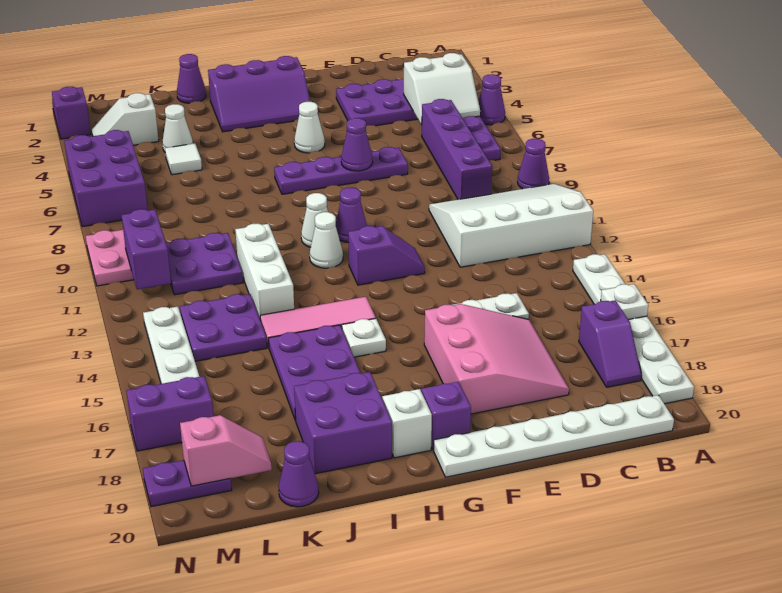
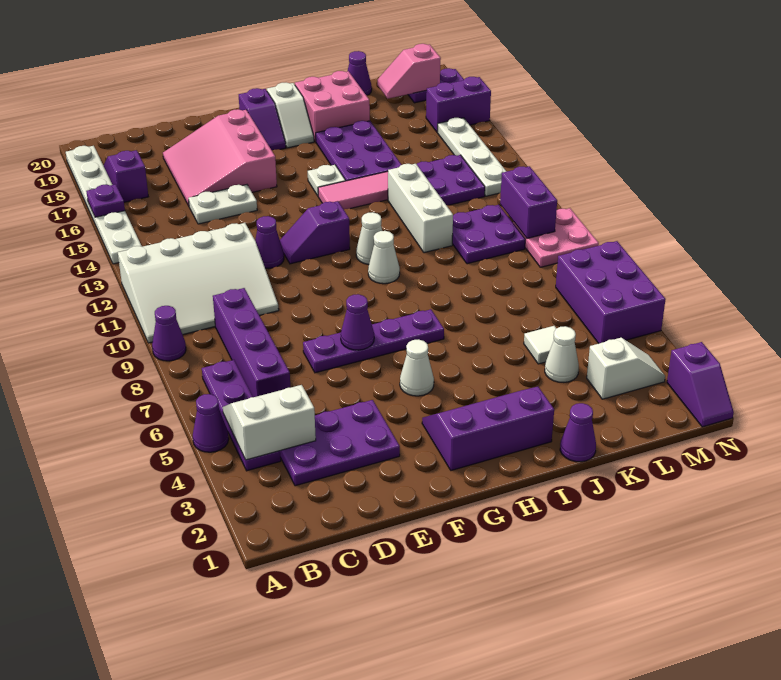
white 1x1 plate [601,284,648,320] -> purple 1x1 plate [86,184,125,217]
white 1x6 plate [434,395,674,477] -> none
purple 1x1 cone [336,188,367,243] -> purple 1x1 cone moved to [255,216,284,269]
purple 2x2 brick [294,372,392,474] -> pink 2x2 brick [295,71,370,142]

